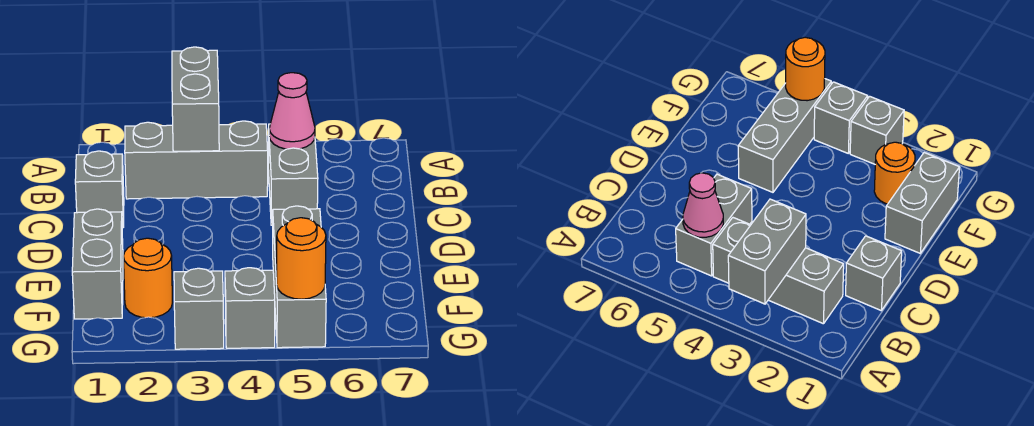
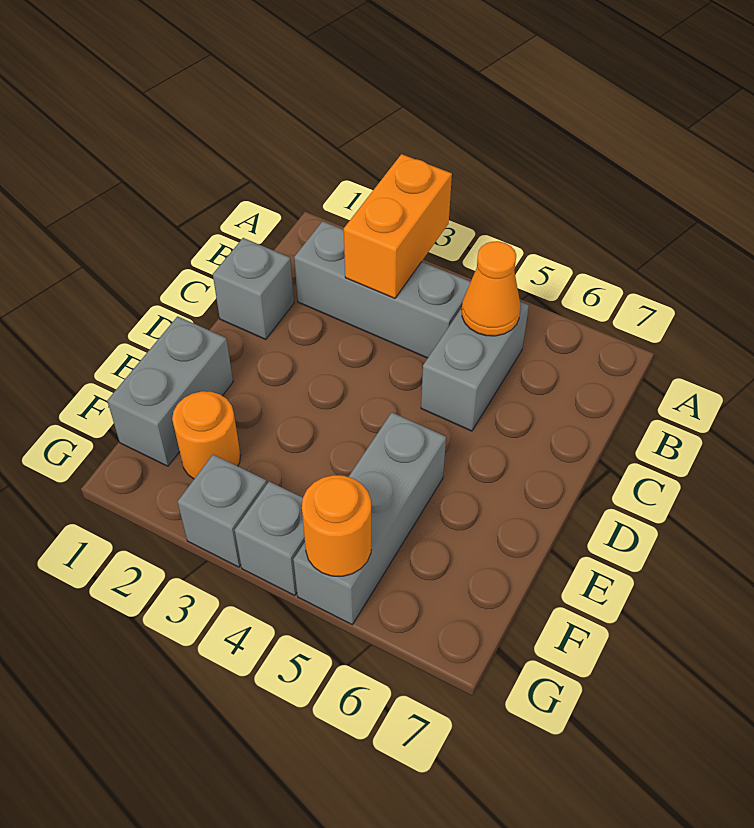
grey 1x2 brick [172,47,219,151] -> orange 1x2 brick [344,154,452,298]
pink 1x1 cone [269,73,315,149] -> orange 1x1 cone [462,241,520,336]

